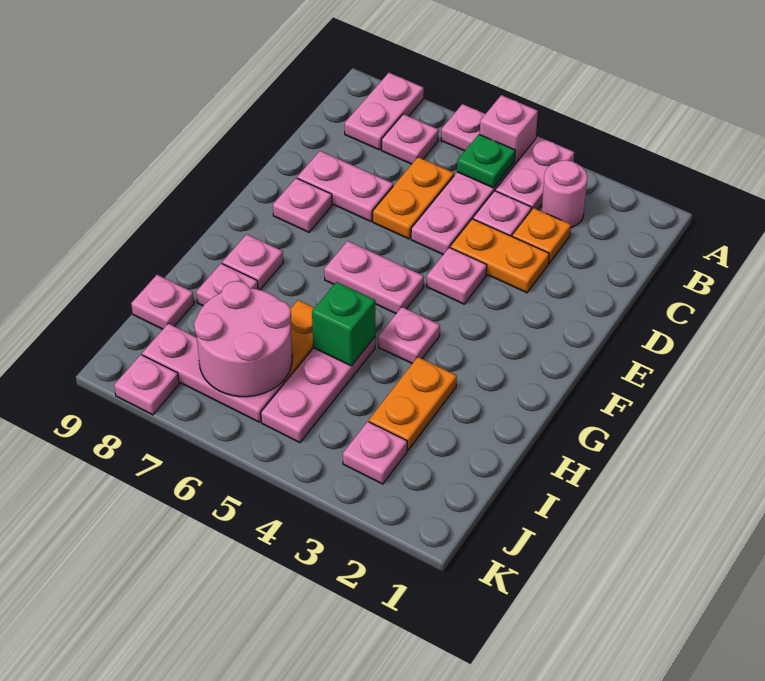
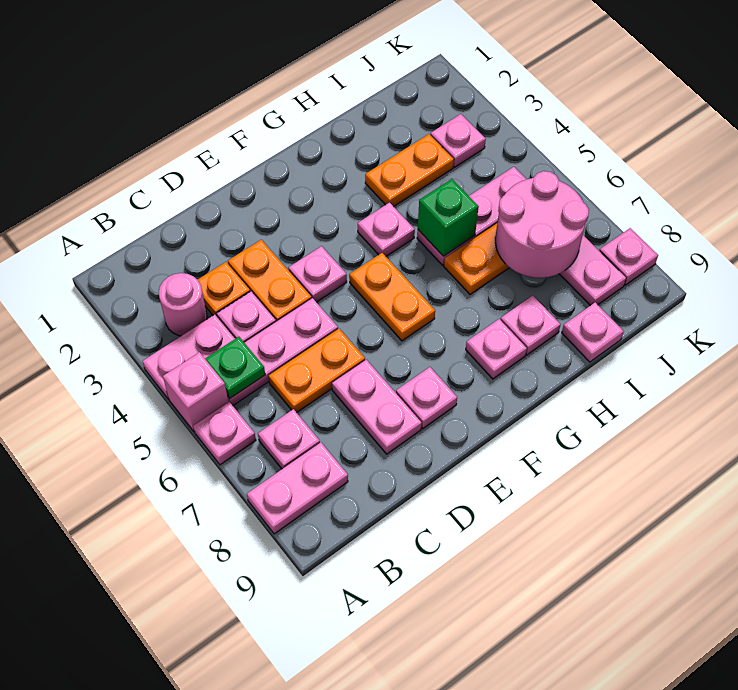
pink 1x2 plate [324,241,424,313] -> orange 1x2 plate [349,253,435,341]

